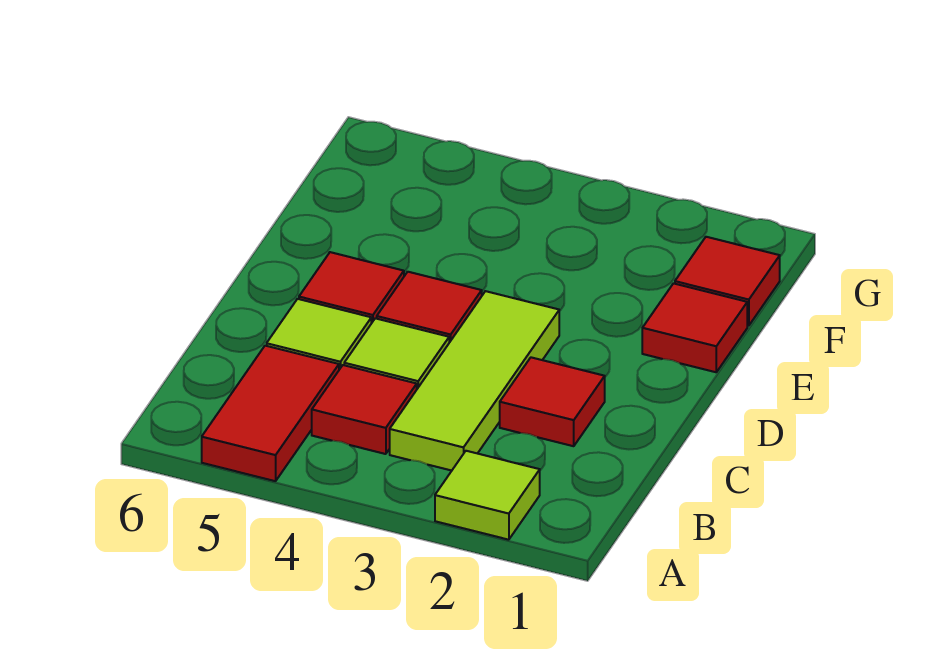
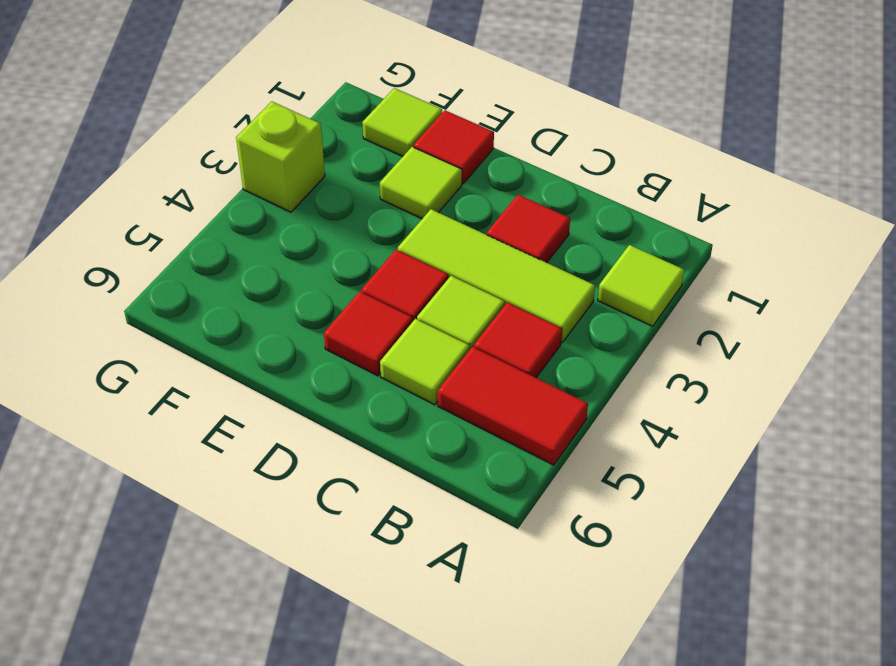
none -> lime 1x1 tile [380,147,462,219]
red 1x1 tile [675,237,780,326] -> lime 1x1 tile [362,88,442,156]
none -> lime 1x1 brick [236,101,325,212]

